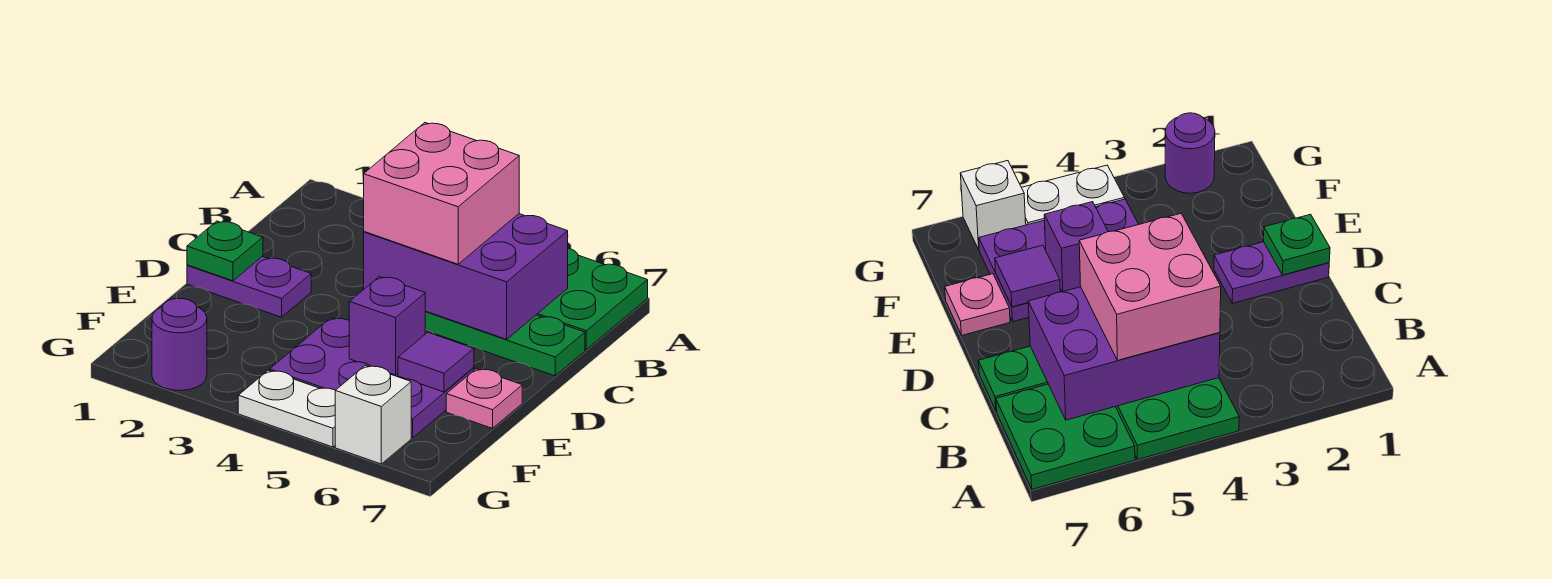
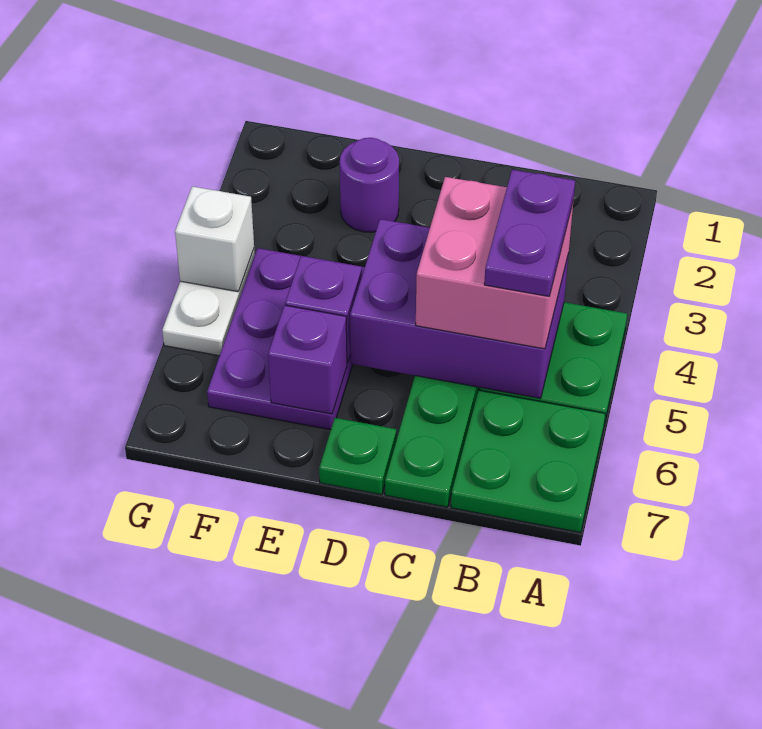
purple 2x3 brick [364,214,568,339] -> purple 2x3 brick turned to [350,219,569,398]
purple 1x2 plate [187,256,311,317] -> purple 1x2 plate moved to [484,170,575,296]
green 1x1 plate [187,221,263,281] -> green 1x1 plate moved to [319,418,396,495]
purple 1x1 tile [398,332,474,392] -> purple 1x1 brick [268,305,347,414]
pink 1x1 plate [446,369,522,428] -> none
purple 1x1 round brick [152,298,207,391] -> purple 1x1 round brick moved to [340,138,399,232]
white 1x1 brick [335,366,411,464] -> white 1x1 brick moved to [175,186,254,292]

